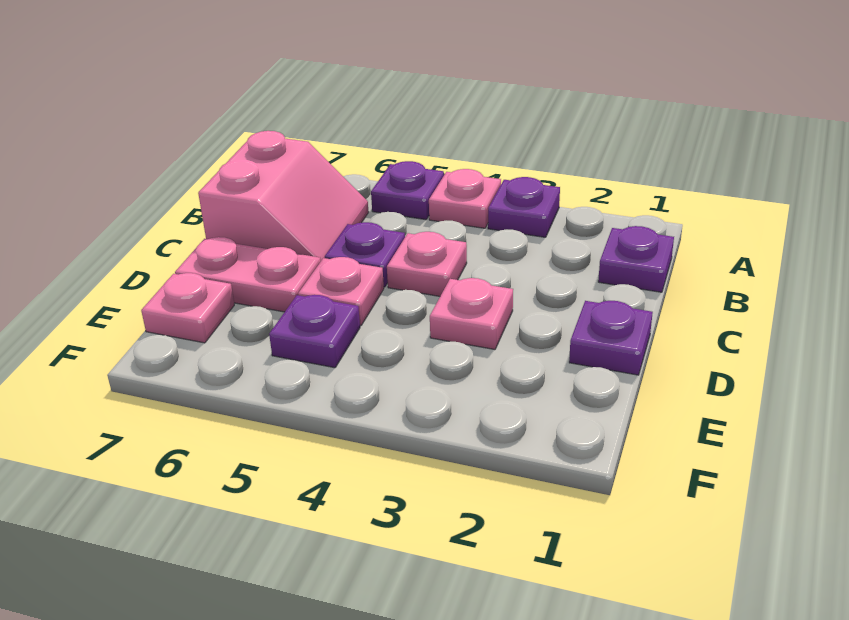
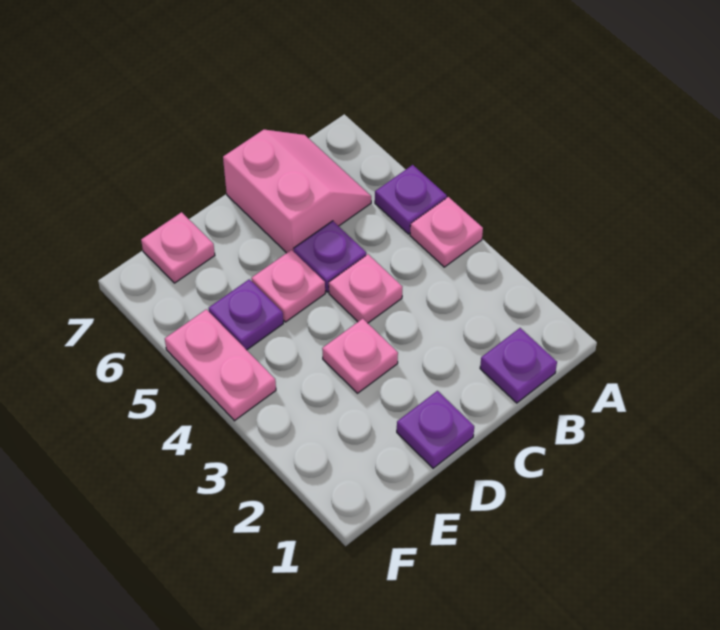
purple 1x1 plate [488,177,560,237] -> none
pink 2x2 slope [198,131,369,261] -> pink 2x2 slope turned to [223,130,371,253]
pink 1x2 plate [175,237,321,312] -> pink 1x2 plate moved to [165,309,276,421]

